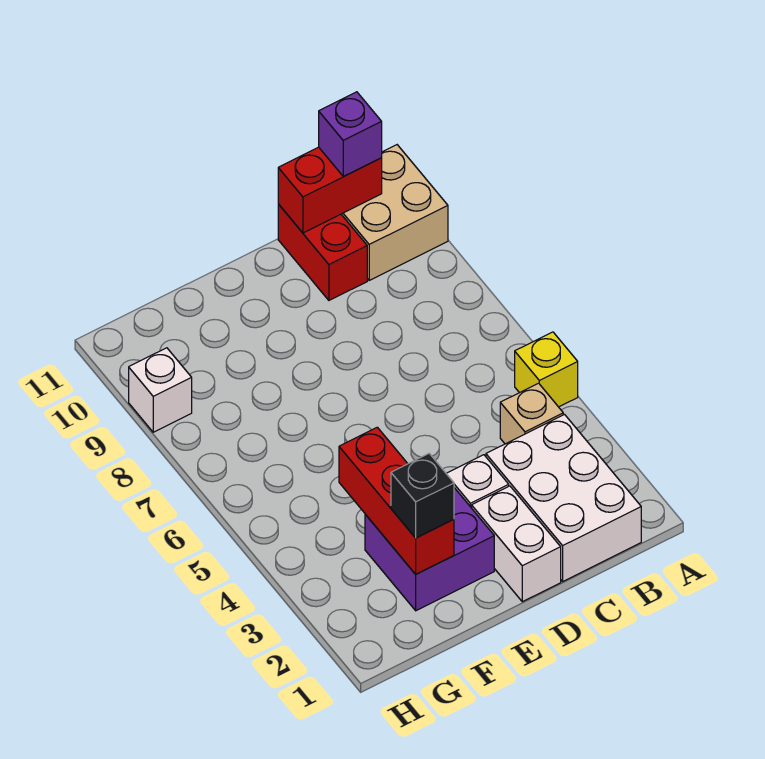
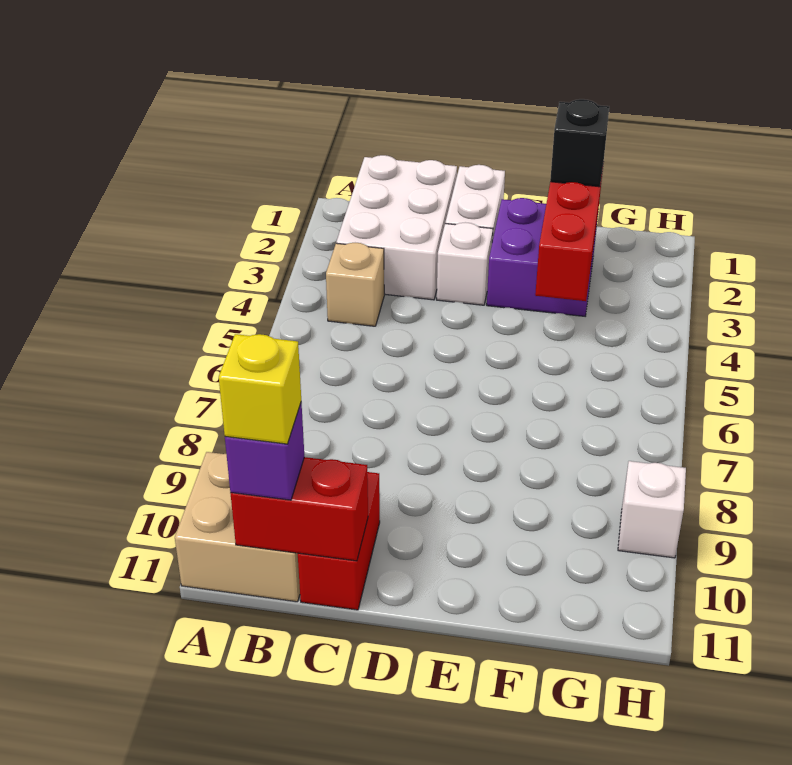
yellow 1x1 brick [515,332,578,407] -> yellow 1x1 brick moved to [219,334,301,444]

